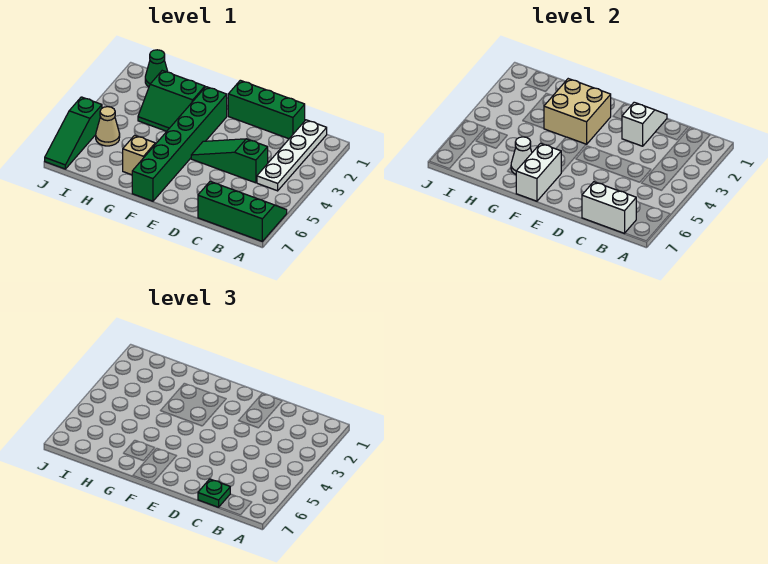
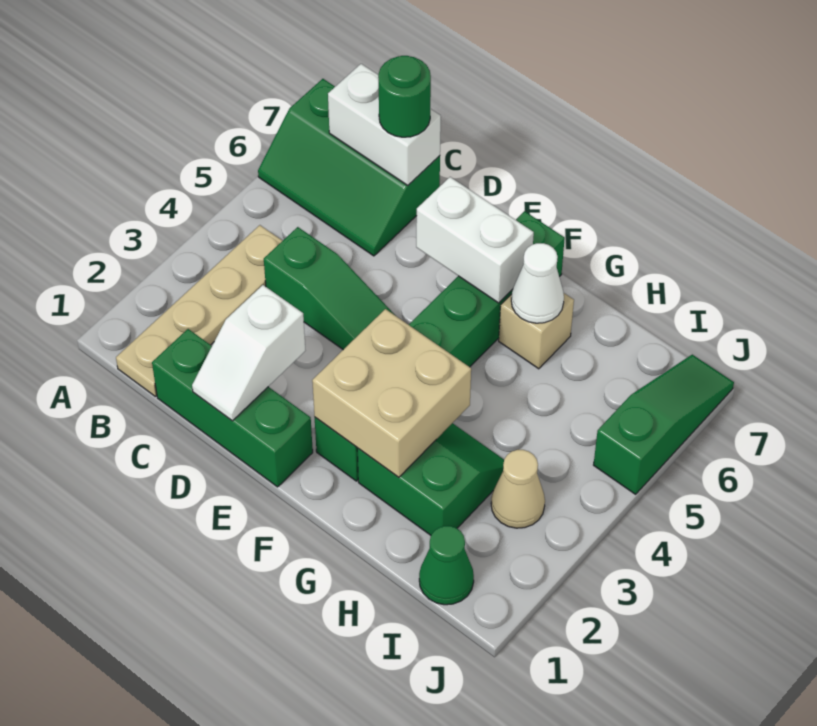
white 1x4 plate [257,120,327,191] -> tan 1x4 plate [116,225,282,396]
green 1x1 plate [198,479,230,507] -> green 1x1 round brick [378,56,431,137]
white 1x2 brick [516,143,561,201] -> white 1x2 brick turned to [416,177,534,303]
tan 1x1 cone [96,107,120,146] -> tan 1x1 cone moved to [491,450,545,528]

